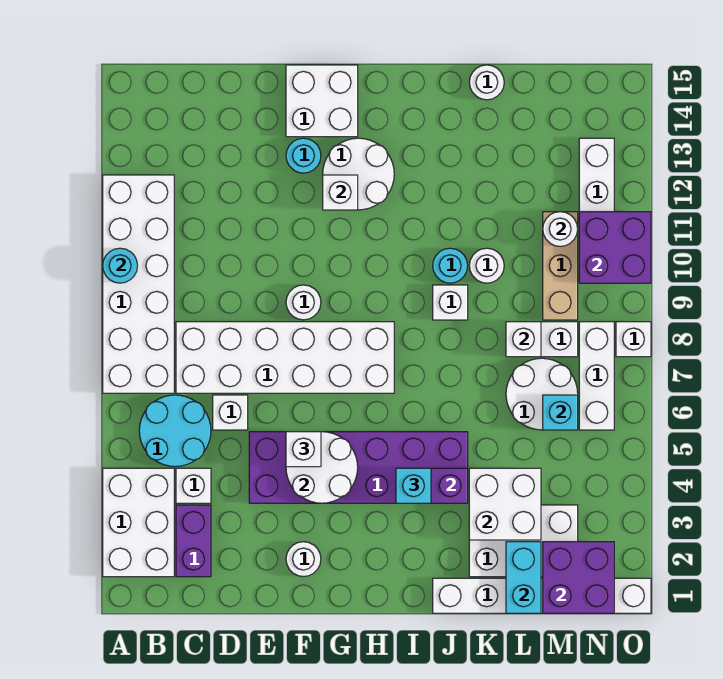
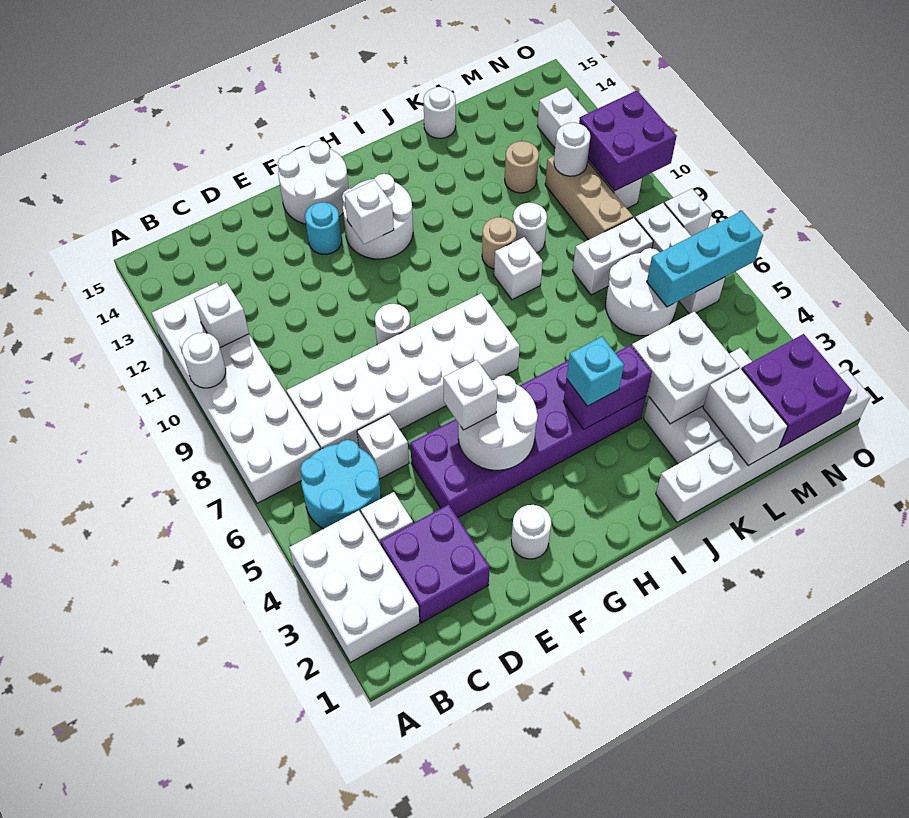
cyan 1x1 round brick [103,248,138,283] -> white 1x1 round brick [182,333,226,388]
purple 1x2 brick [176,505,211,577] -> purple 2x2 brick [380,504,490,623]
white 2x2 brick [286,65,358,137] -> white 2x2 round brick [278,141,349,224]
cyan 1x1 round brick [433,248,468,283] -> tan 1x1 round brick [482,217,517,269]
cyan 1x2 brick [506,542,541,613] -> white 1x2 brick [703,368,788,466]
white 1x1 brick [506,322,541,357] -> white 1x1 brick moved to [194,283,249,347]
none -> tan 1x1 round brick [505,141,539,193]
cyan 1x1 brick [543,395,578,430] -> cyan 1x3 brick [647,211,763,307]

